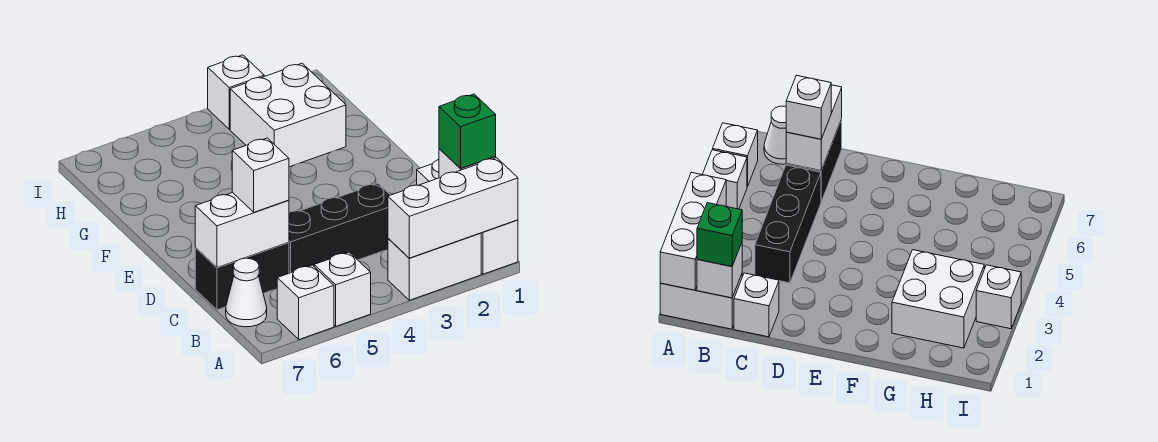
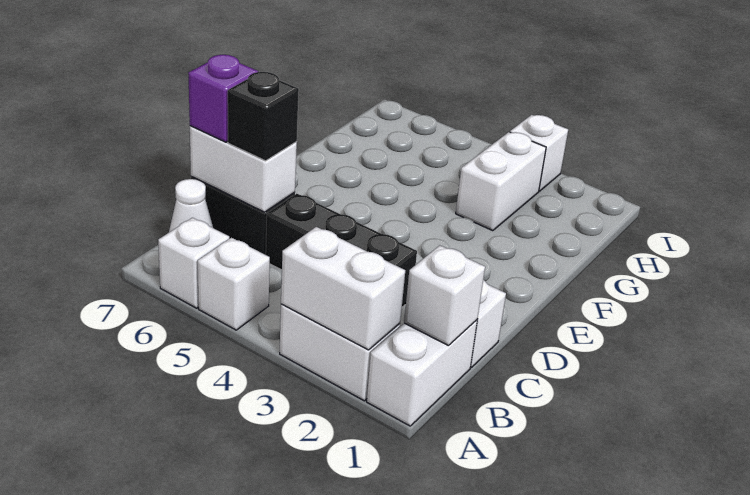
white 1x3 brick [388,158,518,258] -> white 1x2 brick [281,227,405,350]
green 1x1 brick [439,94,496,168] -> none
white 1x1 brick [232,138,289,212] -> black 1x1 brick [228,72,299,161]
none -> purple 1x1 brick [188,55,258,142]
white 2x2 brick [230,63,346,167] -> white 1x2 brick [456,132,546,231]

